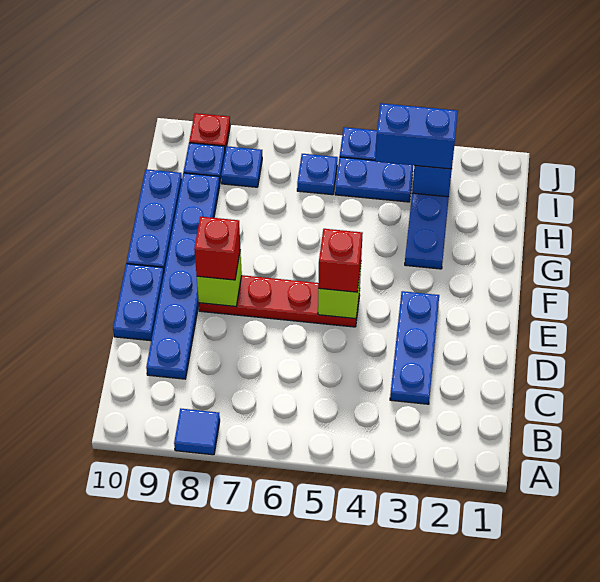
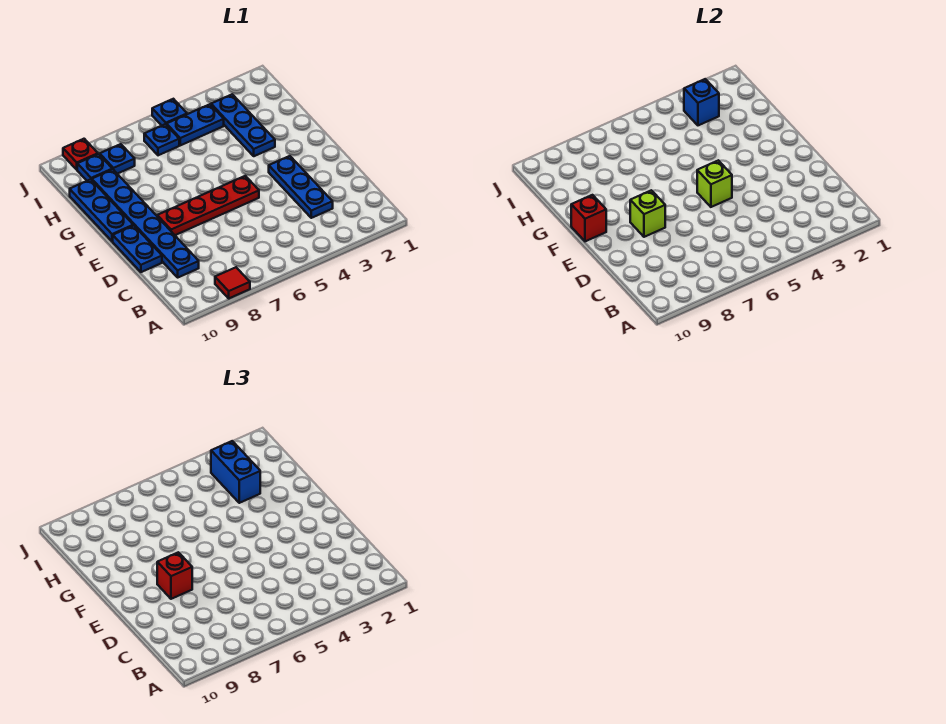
blue 1x1 tile [174,408,220,455] -> red 1x1 tile [215,267,250,298]
red 1x1 brick [318,229,363,292] -> red 1x1 brick moved to [571,195,606,241]
blue 1x2 brick [375,103,458,169] -> blue 1x2 brick turned to [211,441,260,503]

